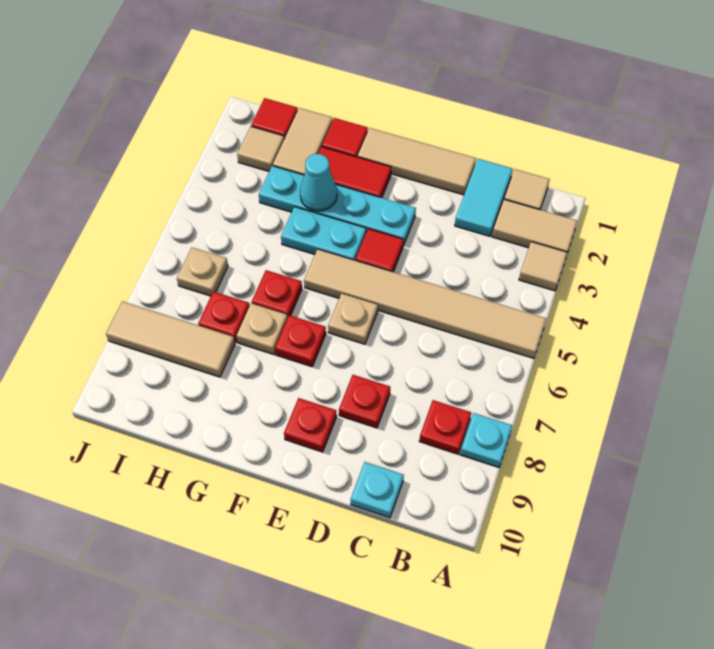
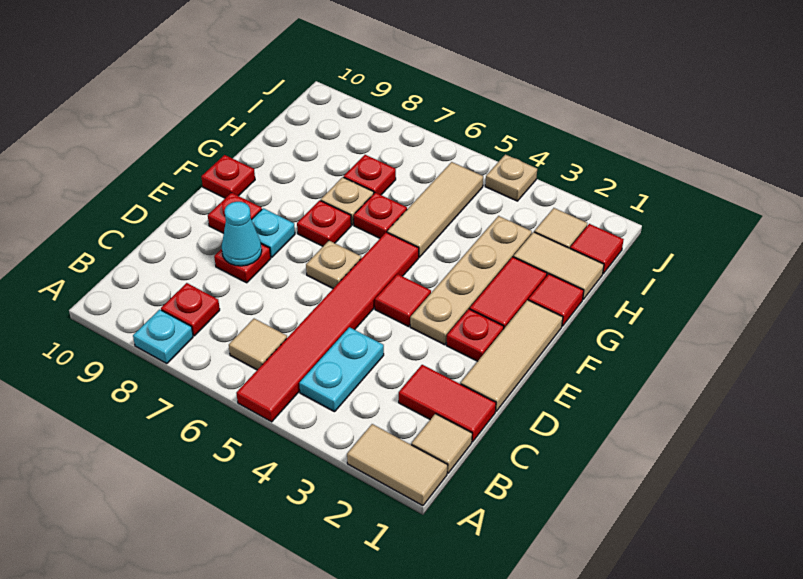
tan 1x2 tile [492,199,577,252] -> tan 1x2 tile turned to [347,424,448,506]
tan 1x1 tile [519,242,567,291] -> tan 1x1 tile moved to [229,319,287,370]
tan 1x6 tile [304,249,546,358] -> red 1x6 tile [236,232,419,422]
cyan 1x2 tile [455,159,513,236] -> red 1x2 tile [399,365,496,442]
cyan 1x1 plate [351,462,404,518] -> cyan 1x1 plate moved to [252,208,295,257]
none -> red 1x1 plate [446,309,504,361]
cyan 1x4 plate [259,166,416,245] -> tan 1x4 plate [410,216,532,345]
cyan 1x2 plate [281,207,366,261] -> cyan 1x2 plate moved to [299,327,384,412]
none -> red 1x1 plate [201,155,255,198]
cyan 1x1 cone [300,154,337,211] -> cyan 1x1 cone moved to [222,202,262,266]
tan 1x3 tile [106,301,235,377] -> tan 1x3 tile moved to [387,162,483,257]
tan 1x1 plate [177,248,228,296] -> tan 1x1 plate moved to [485,154,537,201]

